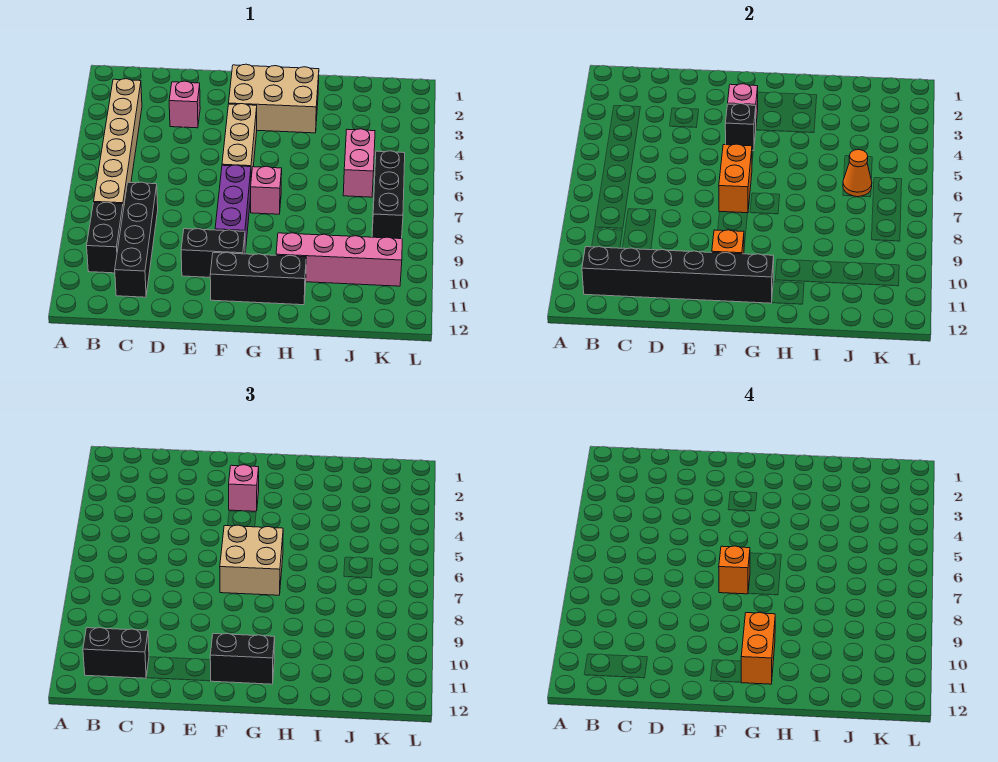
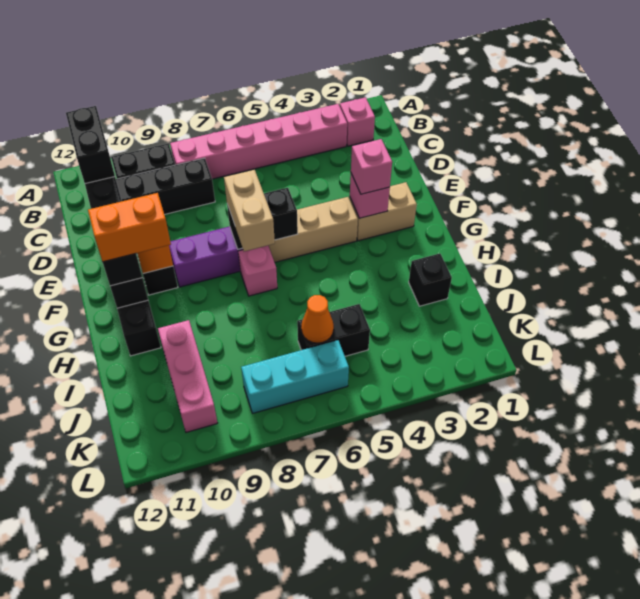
tan 1x6 brick [94,79,142,209] -> pink 1x6 brick [170,104,347,179]
pink 1x1 brick [169,81,200,128] -> pink 1x1 brick moved to [340,97,375,146]
tan 2x3 brick [229,64,319,133] -> tan 1x2 brick [350,182,417,241]
black 1x1 brick [725,104,756,151] -> black 1x1 brick moved to [409,254,452,306]
orange 1x2 brick [719,144,752,213] -> black 1x2 brick [227,188,298,249]
tan 2x2 brick [220,525,283,595] -> tan 1x2 brick [224,170,275,251]
orange 1x1 brick [719,546,750,594] -> none
pink 1x4 brick [276,233,402,286] -> pink 1x3 brick [158,320,217,432]
pink 1x2 brick [343,129,375,197] -> black 1x2 brick [297,304,370,356]
black 1x3 brick [372,151,405,239] -> cyan 1x3 brick [241,340,349,413]

